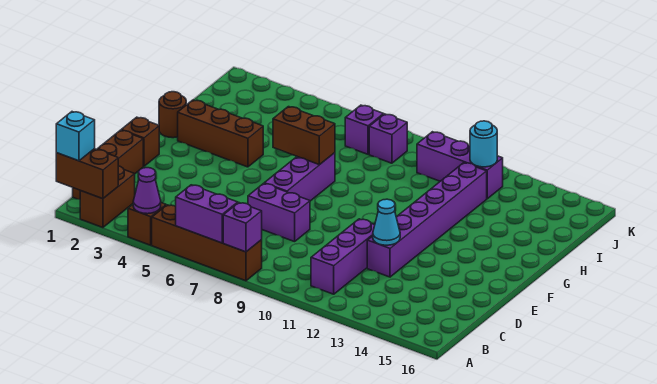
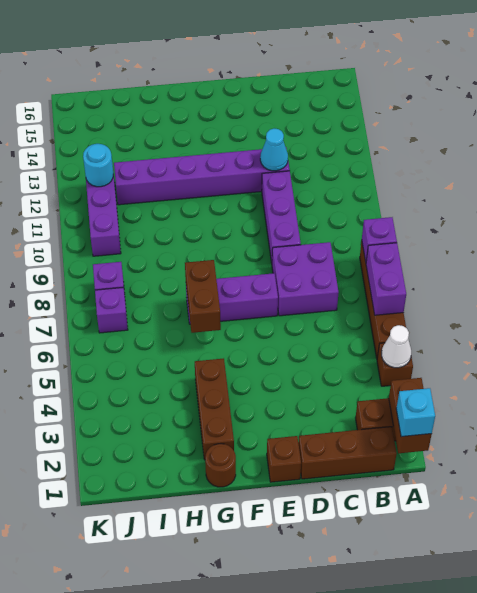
purple 1x1 cone [133,168,161,214] -> white 1x1 cone [382,325,411,368]
purple 1x3 brick [311,219,375,294] -> purple 1x3 brick turned to [262,171,301,263]
purple 1x2 brick [248,183,310,242] -> purple 2x2 brick [272,242,339,316]

